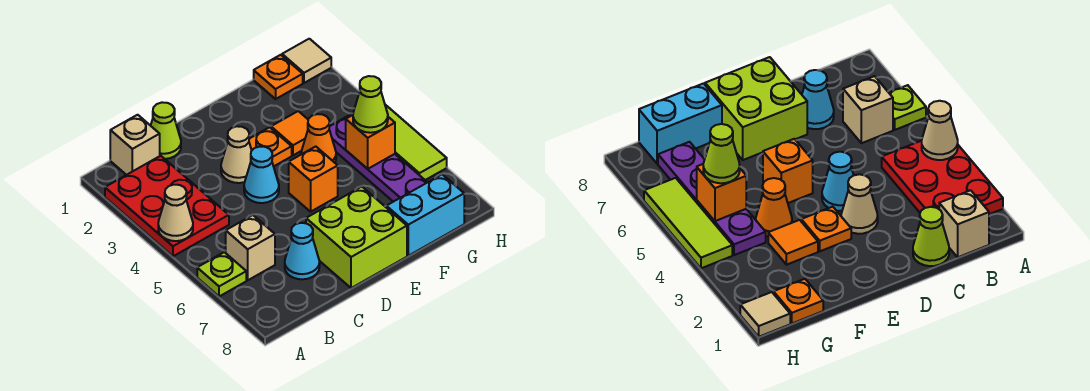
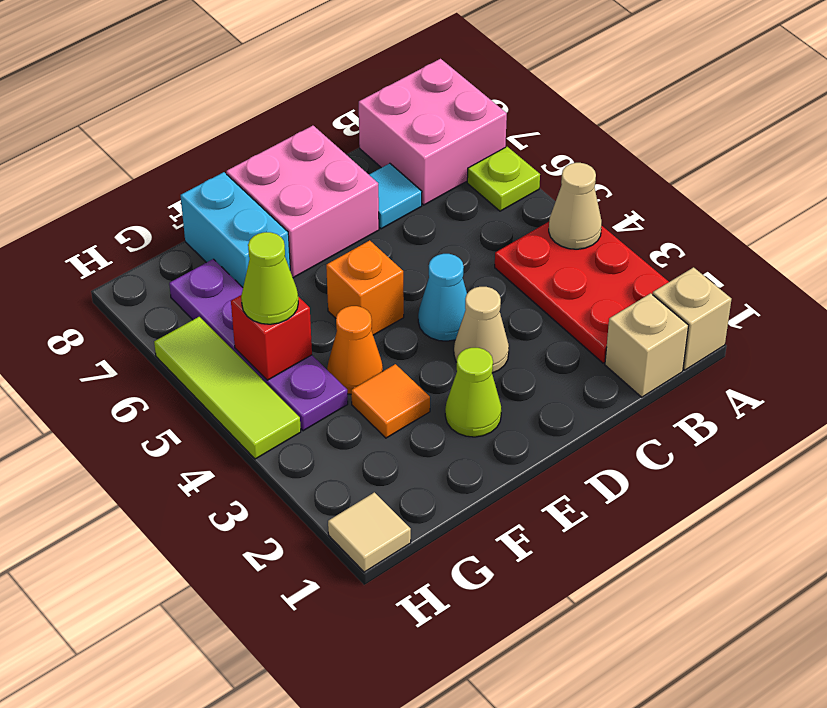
none -> pink 2x2 brick [359,59,507,205]
tan 1x1 brick [226,215,275,280] -> tan 1x1 brick moved to [653,267,731,370]
lime 1x1 cone [151,102,181,159] -> lime 1x1 cone moved to [445,348,501,437]
cyan 1x1 cone [285,223,320,279] -> cyan 1x1 tile [369,163,422,229]
lime 2x2 brick [306,187,407,288] -> pink 2x2 brick [226,126,379,278]
orange 1x1 plate [249,127,292,166] -> none
cyan 1x2 brick [386,174,464,256] -> cyan 1x2 brick turned to [181,172,290,287]
orange 1x1 plate [254,55,303,99] -> none
orange 1x1 brick [346,115,395,169] -> red 1x1 brick [231,295,312,380]

